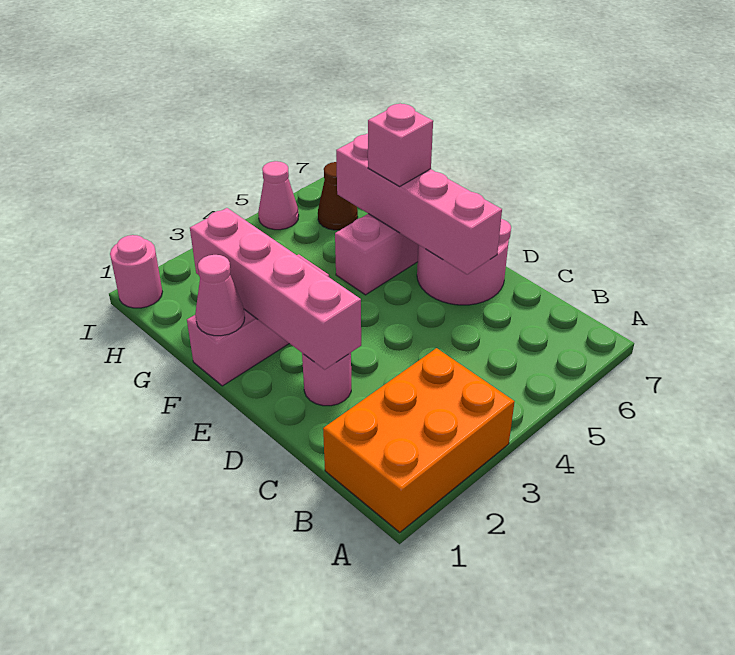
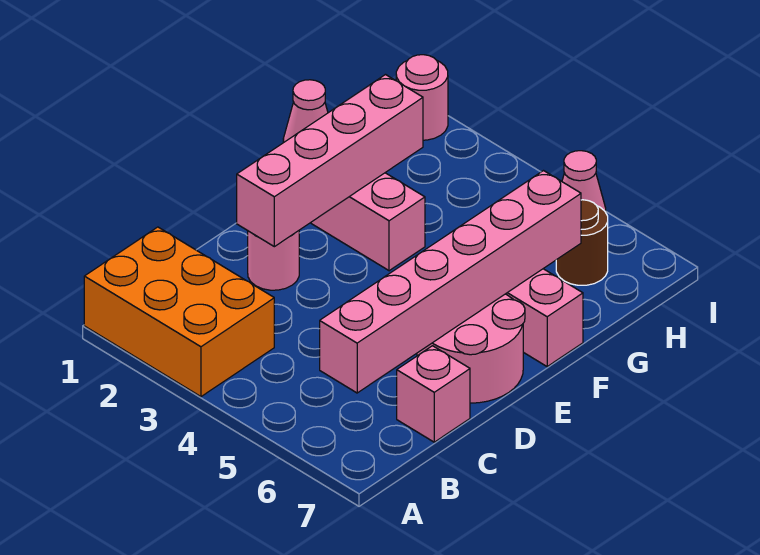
pink 1x4 brick [336,134,502,274] -> pink 1x6 brick [320,171,581,393]
pink 1x1 brick [368,104,433,186] -> pink 1x1 brick moved to [397,346,470,442]
brown 1x1 cone [318,162,358,230] -> brown 1x1 round brick [556,200,608,285]

